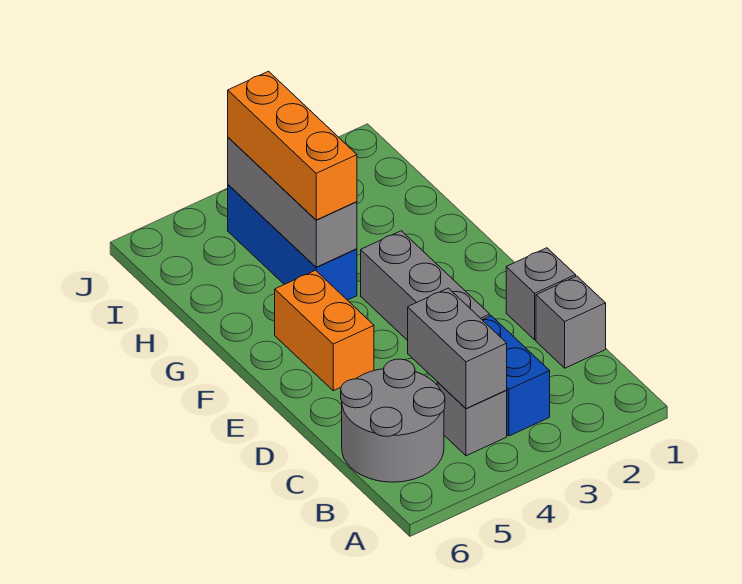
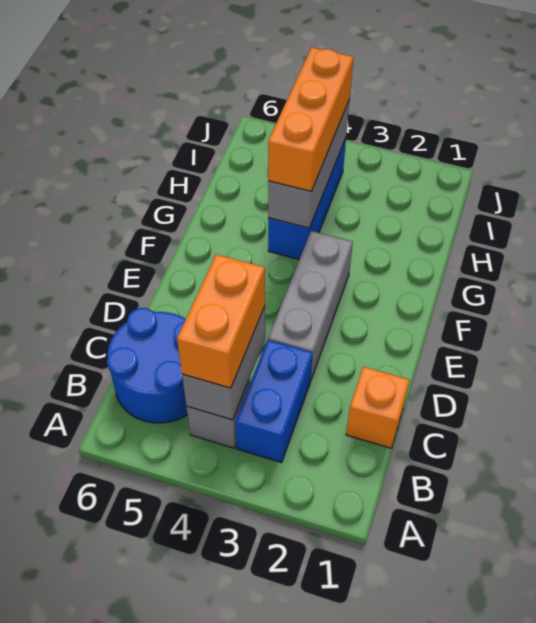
grey 2x2 round brick [341,359,445,482] -> blue 2x2 round brick [107,308,188,423]
grey 1x1 brick [536,276,606,368] -> orange 1x1 brick [346,367,410,448]
grey 1x1 brick [506,248,576,340] -> none
orange 1x2 brick [275,270,374,391] -> orange 1x2 brick moved to [177,254,265,388]

